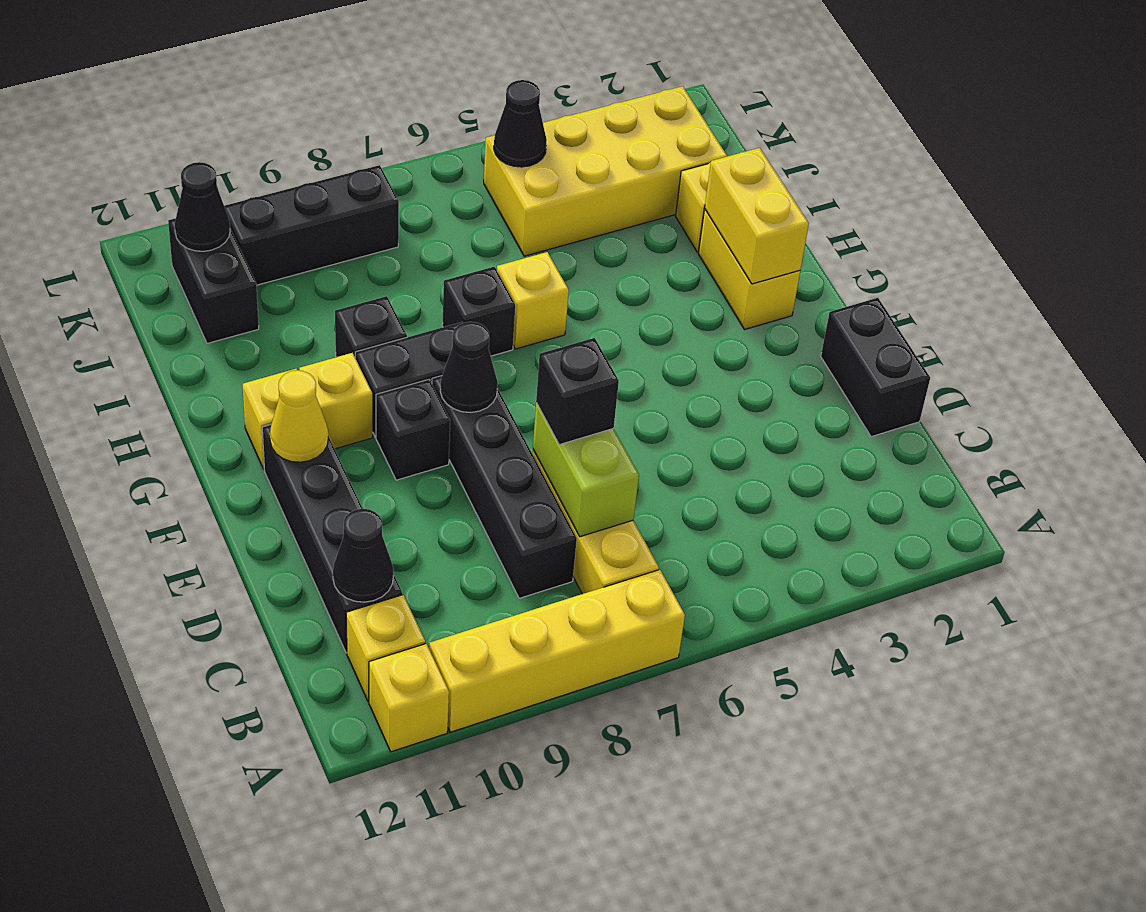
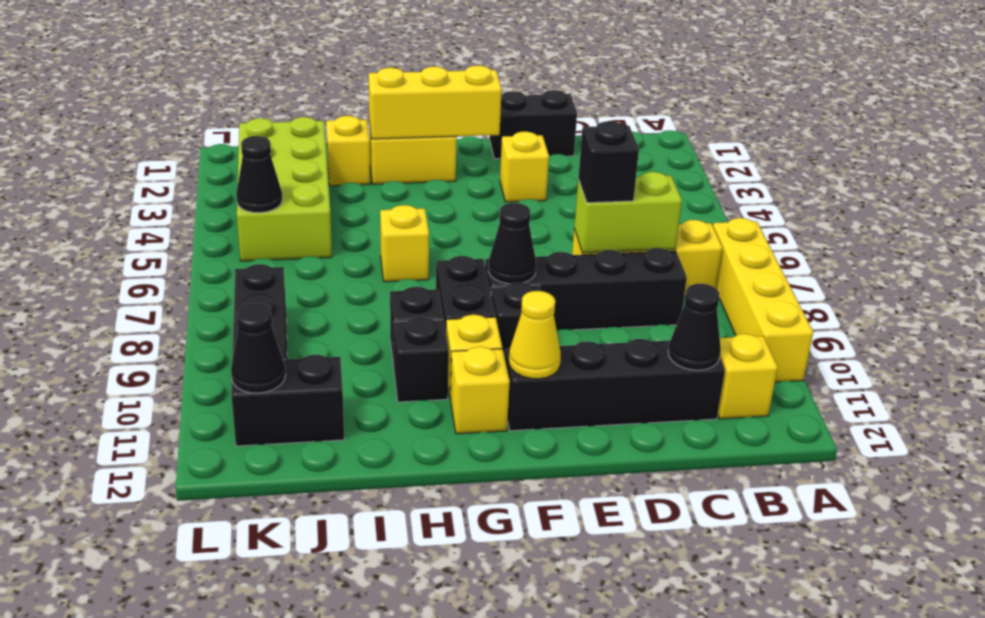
yellow 1x1 brick [369,643,449,752] -> yellow 1x1 brick moved to [500,132,549,202]
yellow 1x2 brick [705,148,809,284] -> yellow 1x3 brick [369,66,502,139]
black 1x1 brick [442,267,515,356] -> black 1x1 brick moved to [394,317,449,402]
yellow 2x4 brick [484,86,727,256] -> lime 2x4 brick [237,117,332,261]

